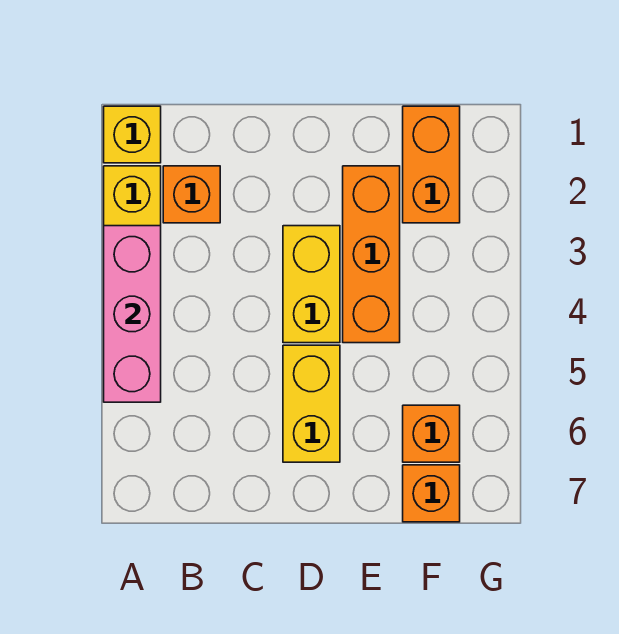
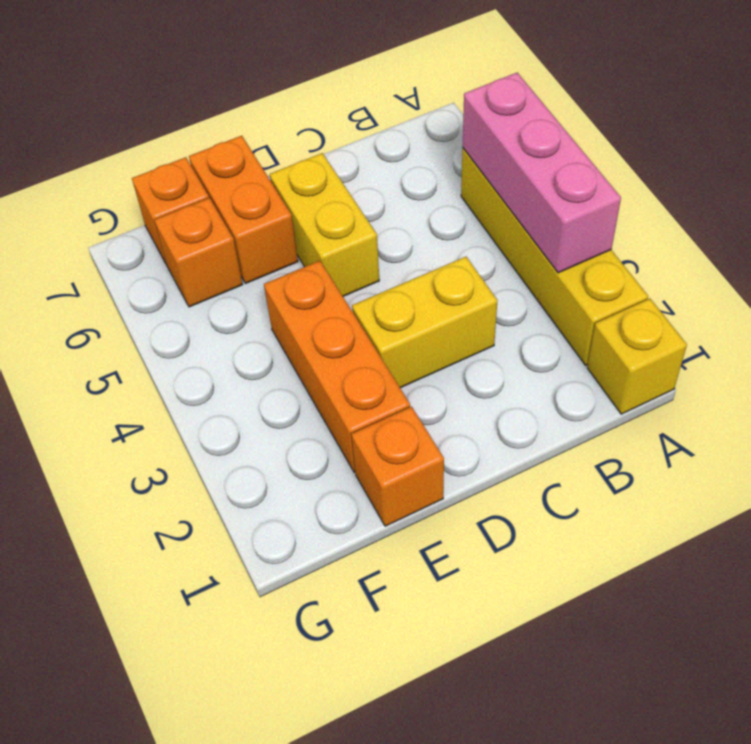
orange 1x1 brick [163,166,220,223] -> orange 1x1 brick moved to [352,407,444,526]
yellow 1x2 brick [283,226,340,343] -> yellow 1x2 brick turned to [352,257,498,388]
orange 1x2 brick [403,106,460,223] -> orange 1x2 brick moved to [189,136,298,284]

